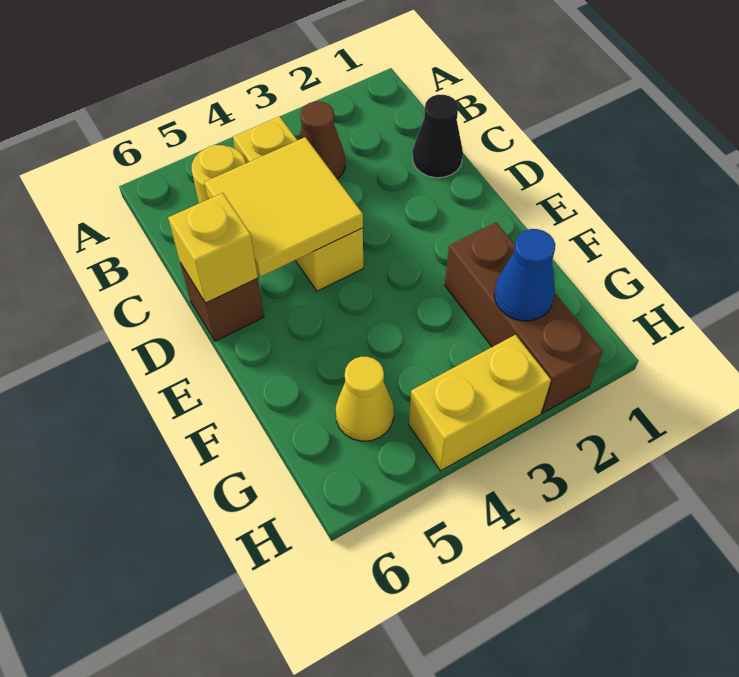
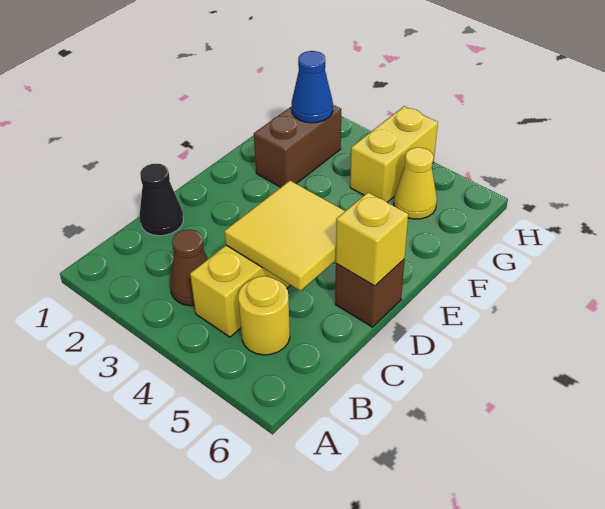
brown 1x3 brick [445,222,603,413] -> brown 1x2 brick [254,105,341,187]
yellow 1x2 brick [409,335,551,471] -> yellow 1x2 brick turned to [350,106,438,202]

